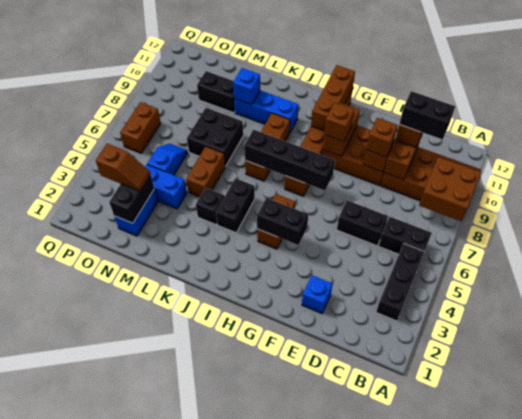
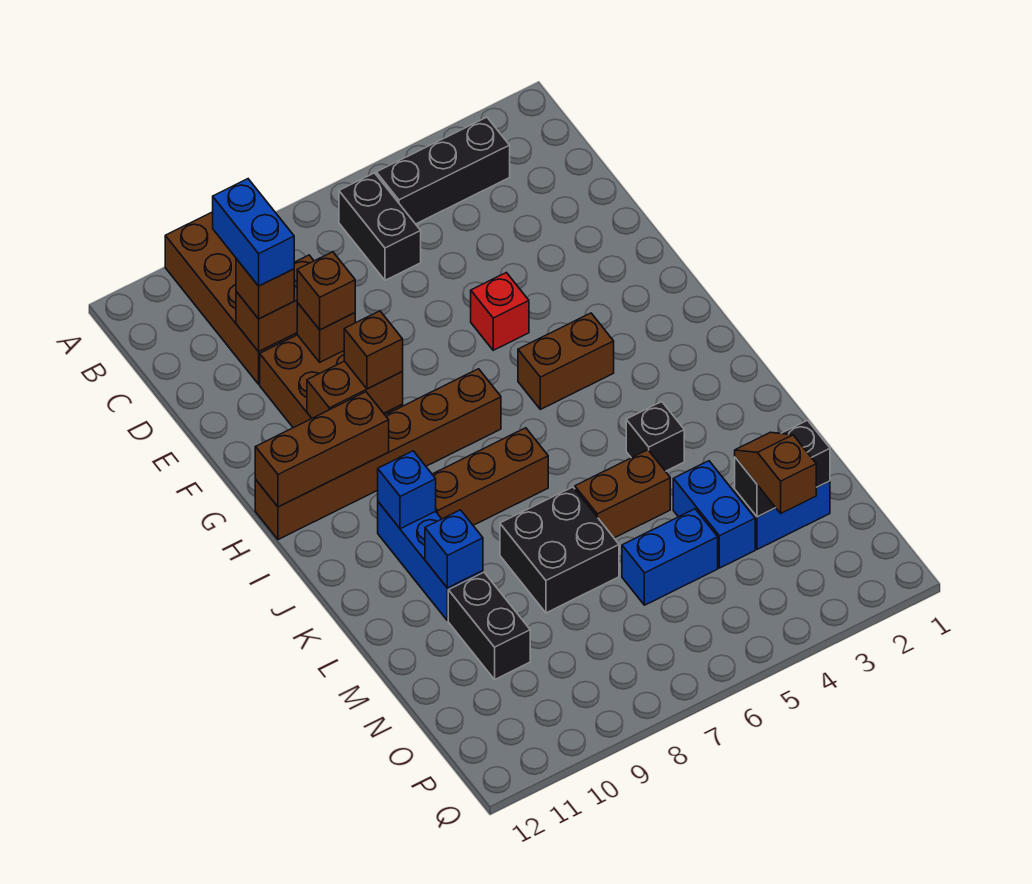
brown 2x2 brick [419,157,481,221] -> none
black 1x2 brick [399,91,455,140] -> blue 1x2 brick [213,179,294,286]
black 1x2 brick [337,200,388,246] -> none
blue 1x1 brick [302,275,332,314] -> blue 1x1 brick moved to [378,451,436,529]
none -> red 1x1 brick [471,273,529,350]
black 1x2 brick [257,198,308,245] -> none
black 1x4 brick [244,130,335,191] -> none
black 1x2 brick [216,178,255,233] -> none
blue 1x2 slope [147,144,188,175] -> blue 1x2 brick [622,509,718,605]
brown 1x2 brick [120,102,161,153] -> none

